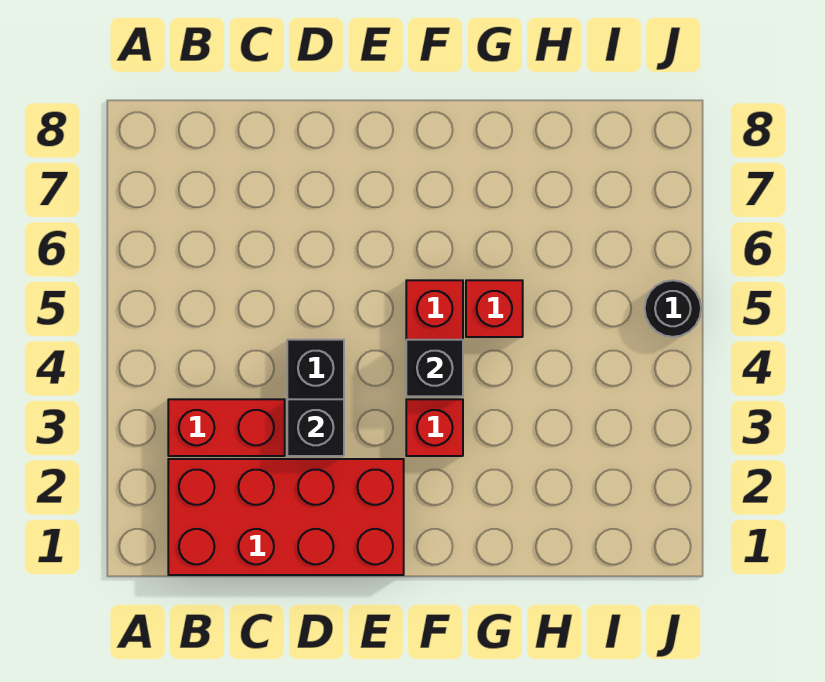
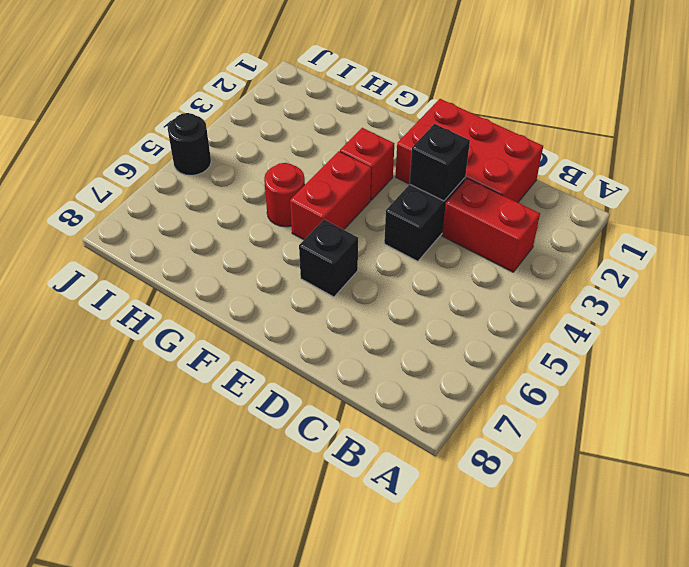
red 2x4 brick [168,459,404,575] -> red 2x3 brick [395,99,543,202]
black 1x1 brick [406,340,463,396] -> black 1x1 brick moved to [299,220,358,297]
red 1x1 brick [466,280,523,337] -> red 1x1 round brick [264,163,305,227]

